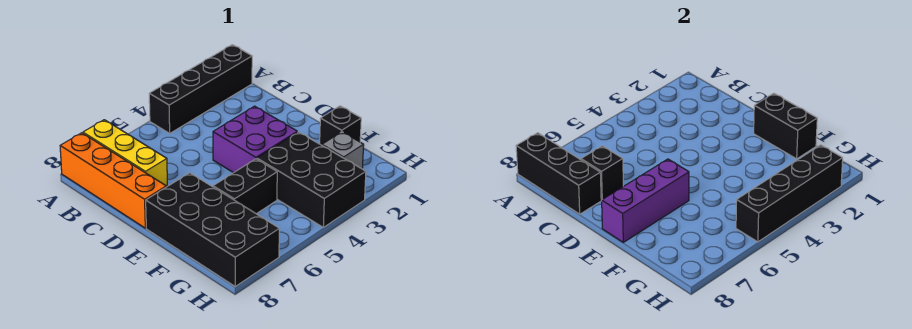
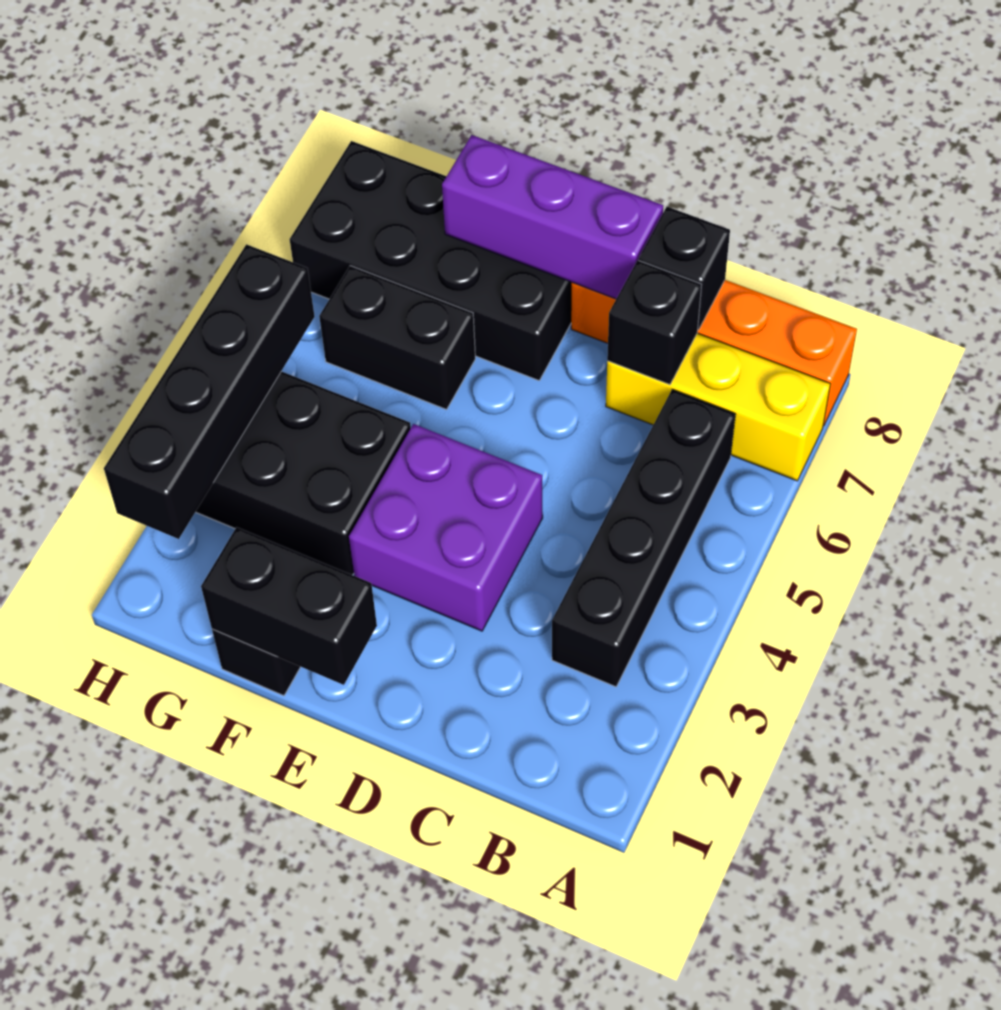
black 1x4 brick [149,45,252,133] -> black 1x4 brick moved to [552,389,736,687]
black 1x3 brick [516,133,601,214] -> black 1x1 brick [639,207,730,330]
purple 1x3 brick [602,159,689,242] -> purple 1x3 brick turned to [442,135,663,299]
black 1x2 brick [213,159,277,214] -> black 1x2 brick turned to [319,266,475,409]
grey 1x1 brick [322,132,364,169] -> none

